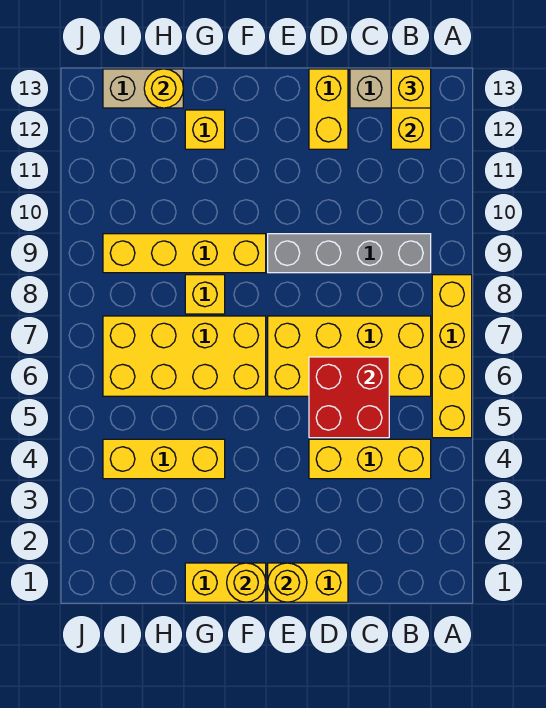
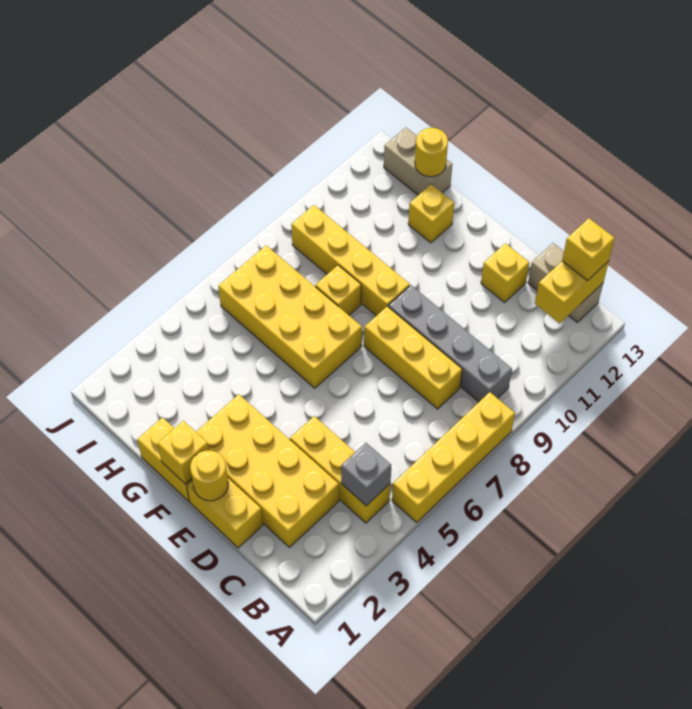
none -> grey 1x1 brick [341,443,391,506]
yellow 2x4 brick [268,316,431,396] -> yellow 2x4 brick moved to [196,394,339,547]
red 2x2 brick [309,357,389,438] -> none
yellow 1x2 brick [309,69,348,149] -> yellow 1x1 brick [481,243,529,302]
yellow 1x1 round brick [227,563,266,602] -> yellow 1x1 brick [158,421,209,484]
yellow 1x3 brick [103,439,225,479] -> yellow 1x3 brick moved to [364,306,462,409]

